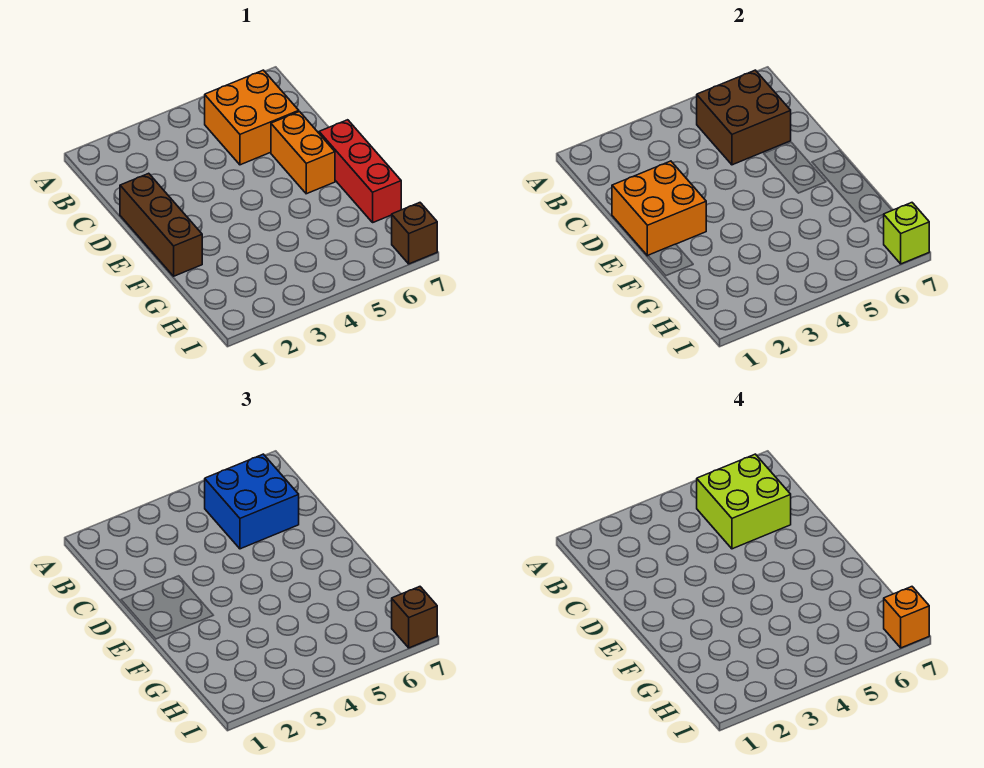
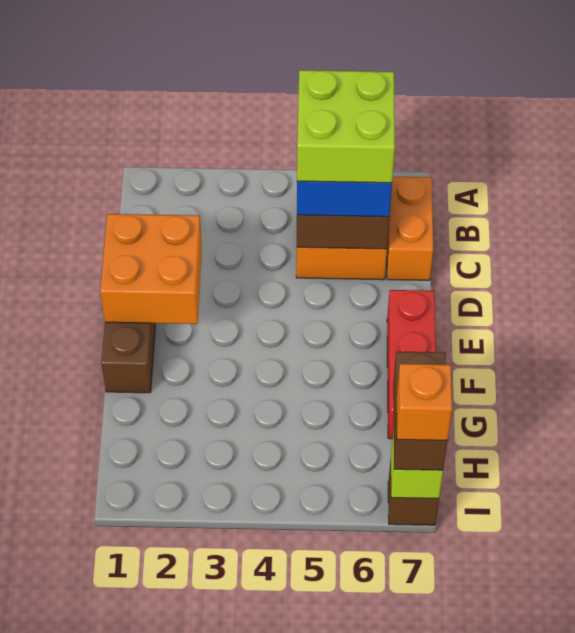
orange 1x2 brick [271,112,335,194] -> orange 1x2 brick moved to [387,177,433,280]
brown 1x1 brick [392,587,437,648] -> brown 1x2 brick [393,351,447,470]

